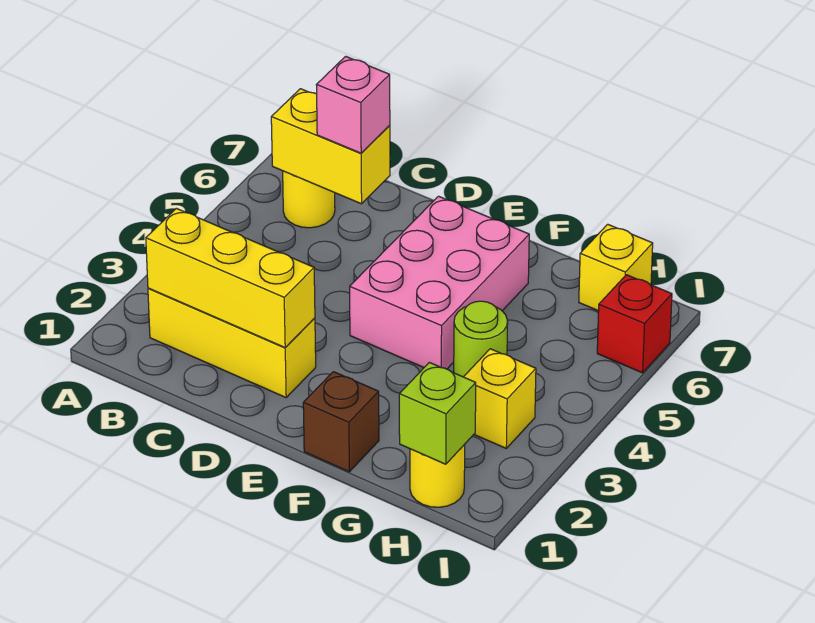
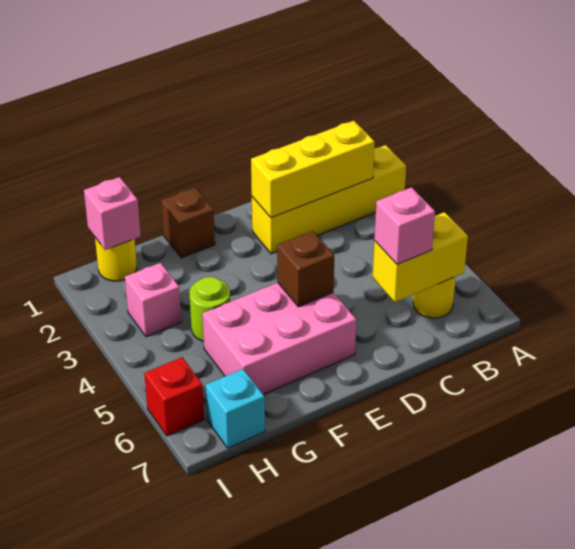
yellow 1x3 brick [148,288,316,398] -> yellow 1x4 brick [251,145,406,254]
pink 2x3 brick [350,196,529,369] -> pink 2x3 brick turned to [202,283,356,394]
none -> brown 1x1 brick [277,231,334,307]
lime 1x1 brick [399,362,476,464] -> pink 1x1 brick [84,177,141,250]
yellow 1x1 brick [464,349,536,448] -> pink 1x1 brick [125,263,181,337]
yellow 1x1 brick [579,224,653,311] -> cyan 1x1 brick [205,369,265,448]

